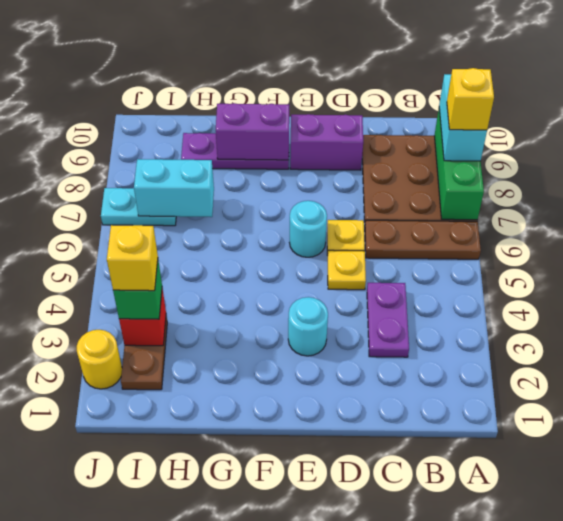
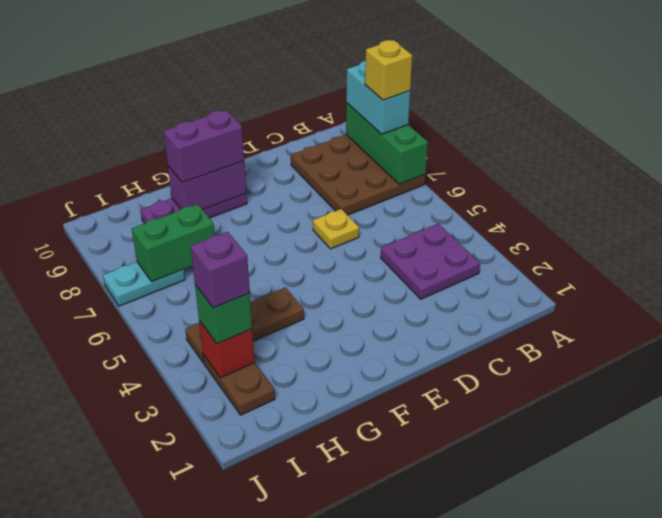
brown 1x3 plate [365,220,481,259] -> brown 1x3 plate moved to [185,287,304,363]
purple 1x2 plate [367,283,409,357] -> purple 2x2 plate [381,224,480,299]
yellow 1x1 plate [328,250,366,290] -> none
purple 1x2 brick [290,114,363,170] -> purple 1x2 brick moved to [163,110,244,183]
cyan 1x1 round brick [288,297,328,356] -> none
cyan 1x1 round brick [290,201,327,257] -> none
cyan 1x2 brick [134,159,214,217] -> green 1x2 brick [132,204,215,282]
yellow 1x1 brick [107,225,158,291] -> purple 1x1 brick [191,232,250,308]
yellow 1x1 round brick [77,330,122,389] -> none

